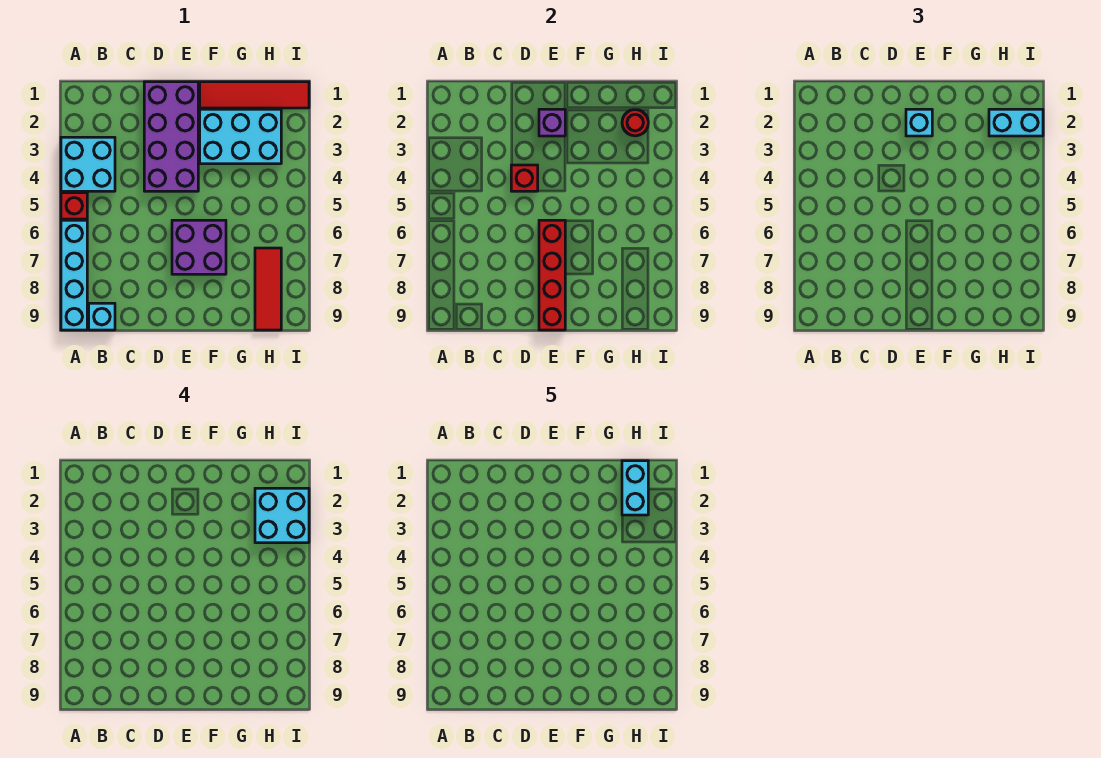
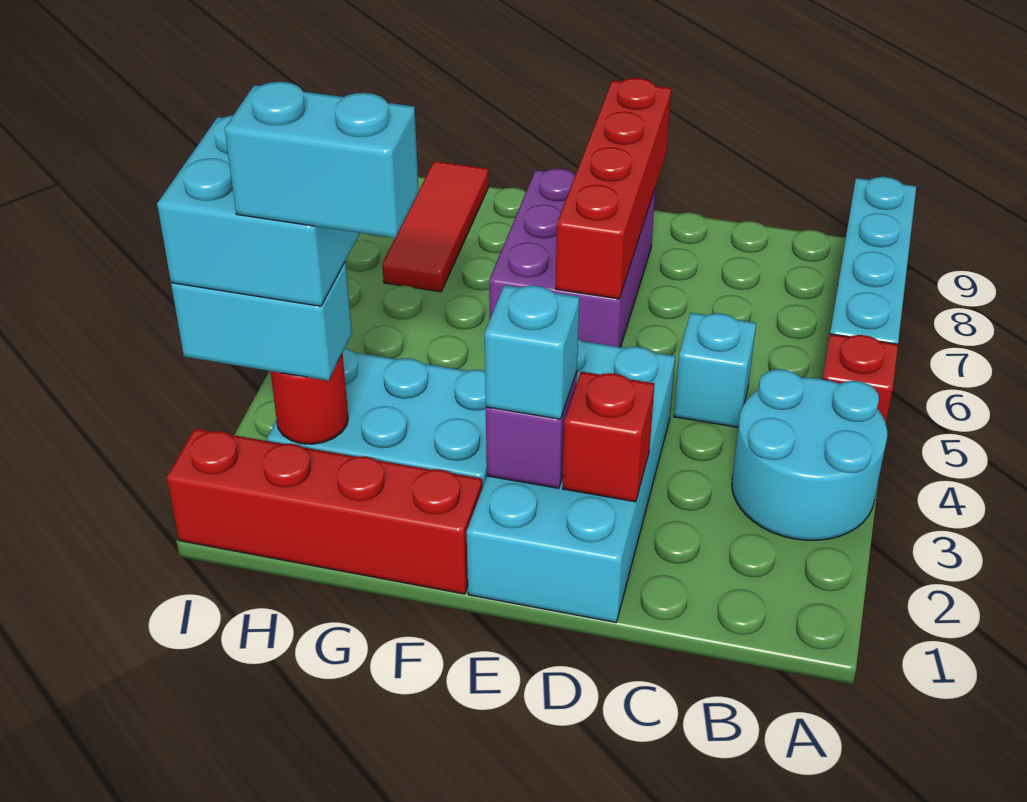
cyan 2x2 brick [61,137,115,191] -> cyan 2x2 round brick [732,369,887,540]
cyan 1x1 brick [89,303,115,330] -> cyan 1x1 brick moved to [674,313,756,427]
purple 2x4 brick [144,82,198,191] -> cyan 2x4 brick [467,339,675,623]
red 1x1 brick [511,165,538,191] -> red 1x1 brick moved to [563,372,654,502]
purple 2x2 brick [172,220,226,274] -> purple 2x3 brick [489,169,656,347]
red 1x4 tile [200,82,309,108] -> red 1x4 brick [167,429,482,594]
cyan 1x2 brick [622,461,648,515] -> cyan 1x2 brick turned to [225,82,419,238]

